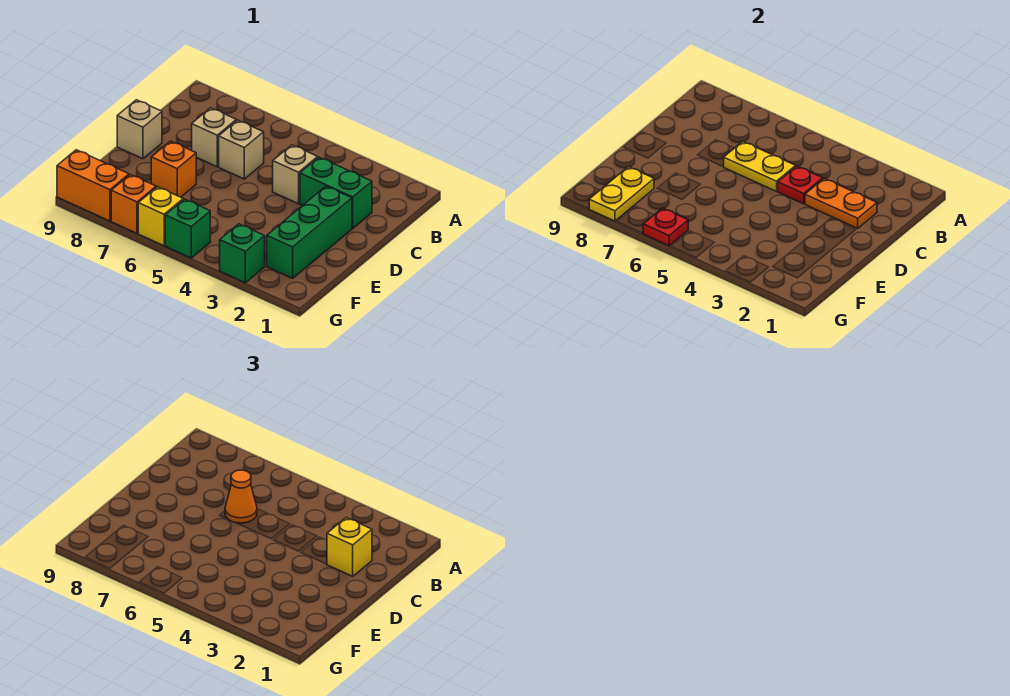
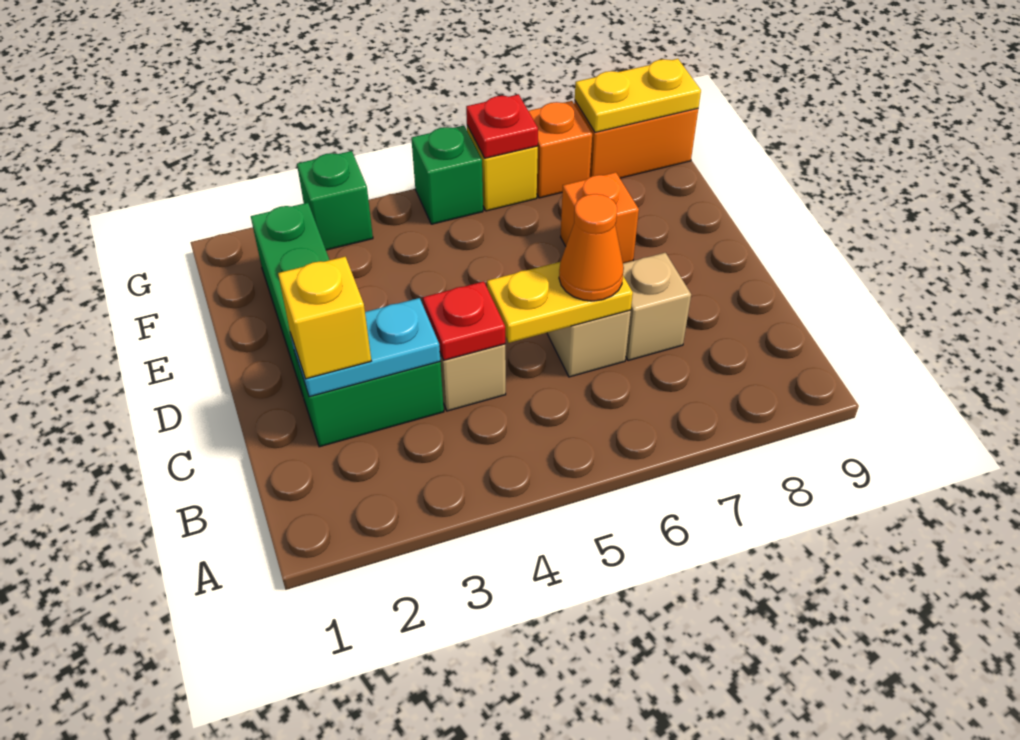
orange 1x2 plate [805,179,877,228] -> cyan 1x2 plate [290,298,440,397]
tan 1x1 brick [117,100,162,159] -> none
yellow 1x2 plate [589,167,654,221] -> yellow 1x2 plate turned to [575,59,701,132]

